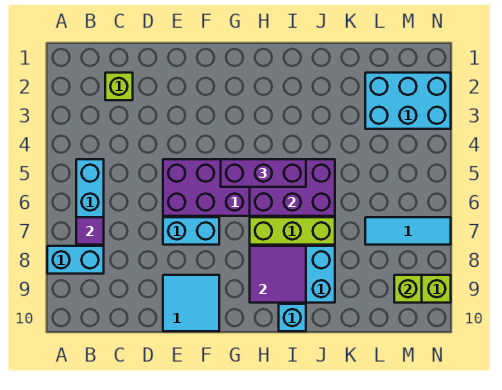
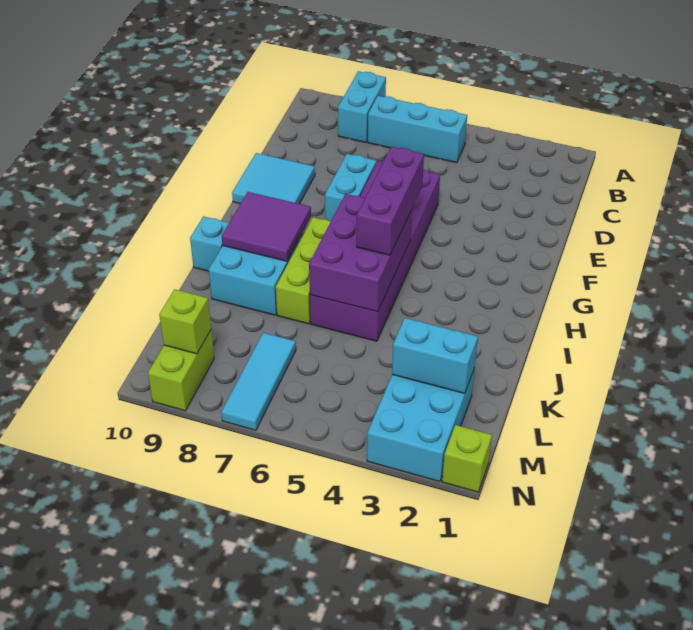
purple 1x1 tile [76,217,104,245] -> none
lime 1x1 brick [105,73,133,100] -> lime 1x1 brick moved to [442,425,492,492]
none -> cyan 1x2 brick [392,318,478,394]

